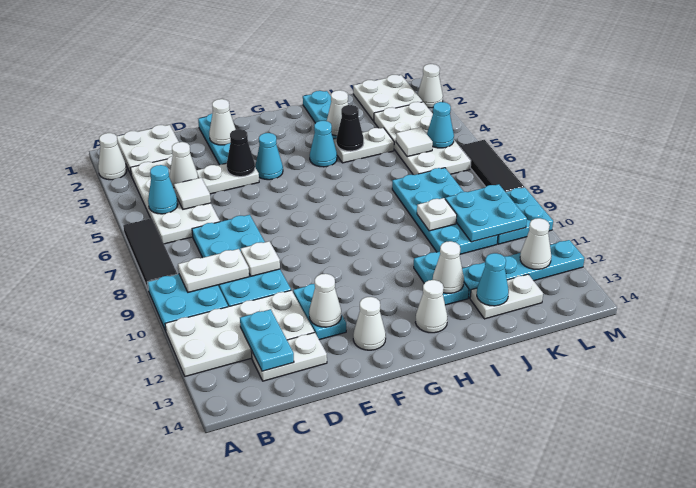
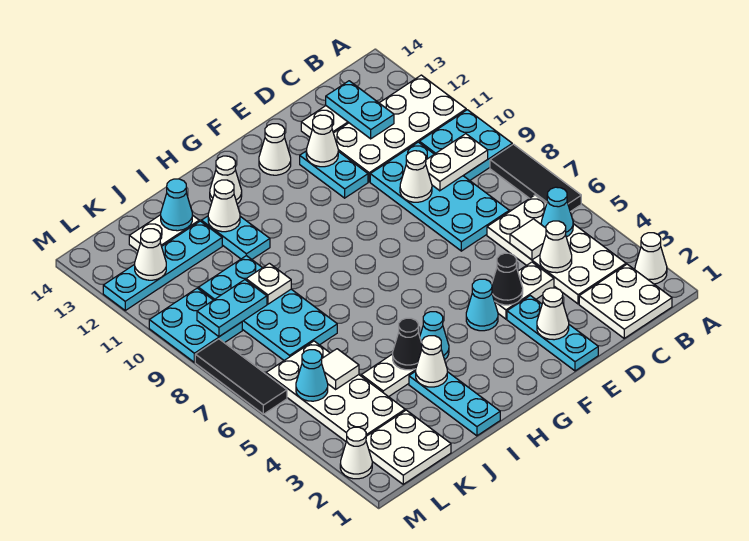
white 1x1 plate [240,241,280,276] -> white 1x1 cone [400,151,432,202]
cyan 2x2 plate [445,184,527,242] -> cyan 1x2 plate [197,280,267,337]

